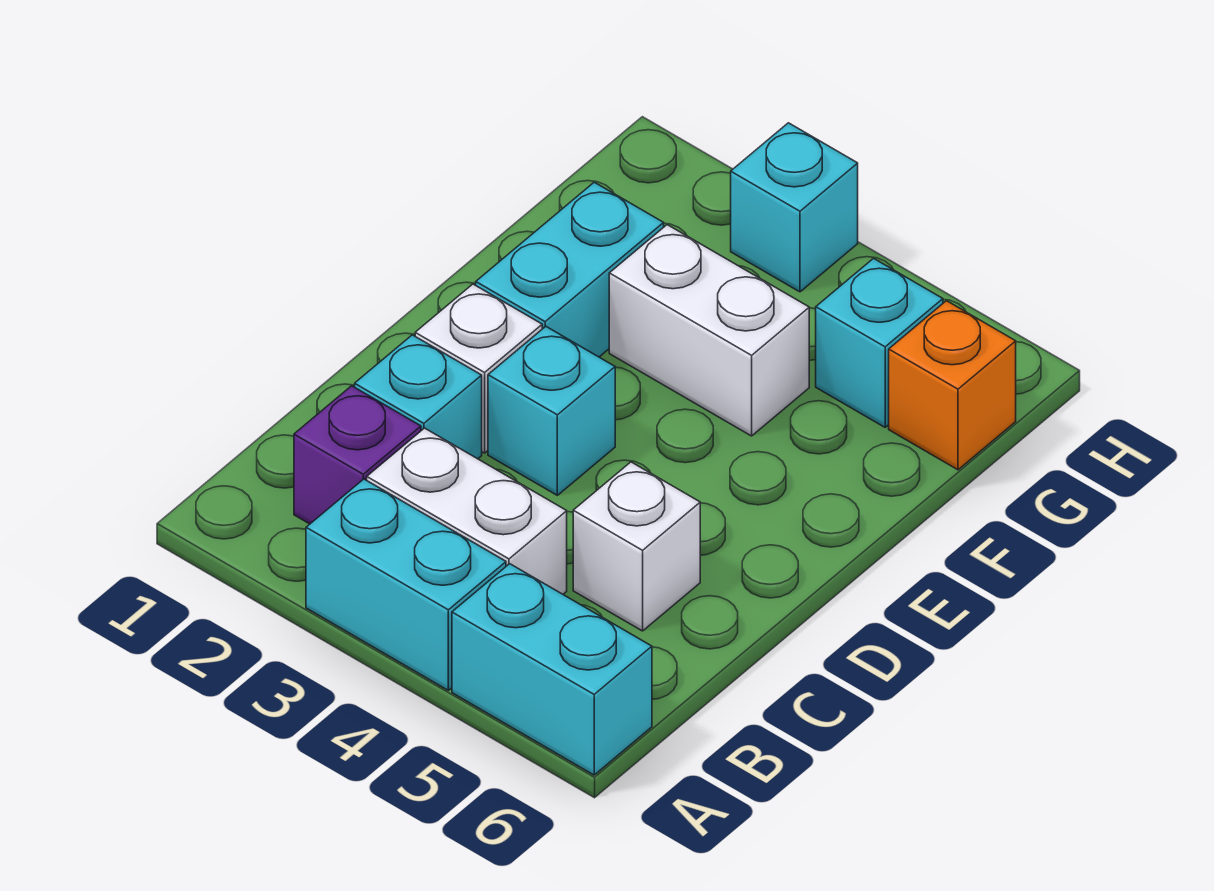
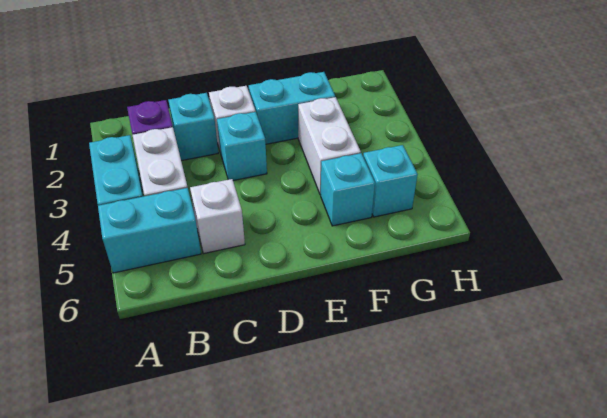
cyan 1x2 brick [452,564,652,775] -> cyan 1x2 brick turned to [98,188,201,273]
orange 1x1 brick [889,301,1016,470] -> none
cyan 1x1 brick [731,123,858,292] -> cyan 1x1 brick moved to [321,153,375,226]

